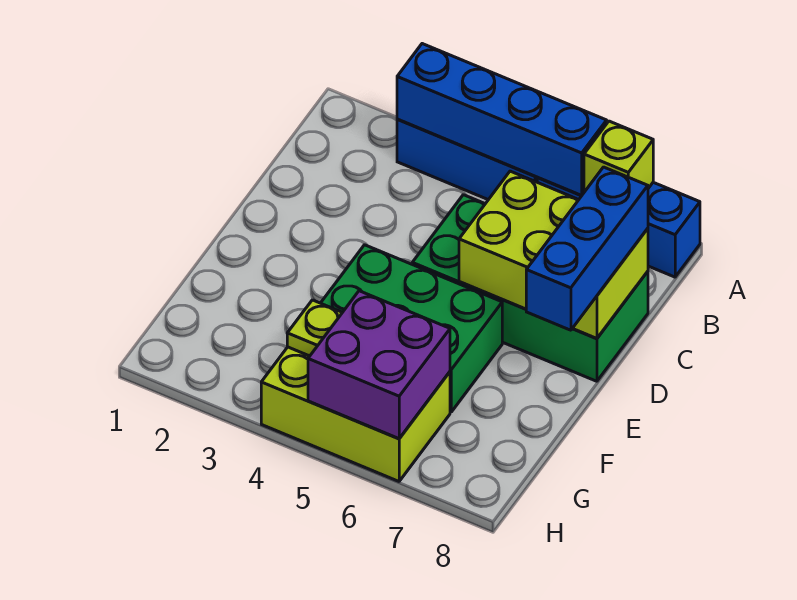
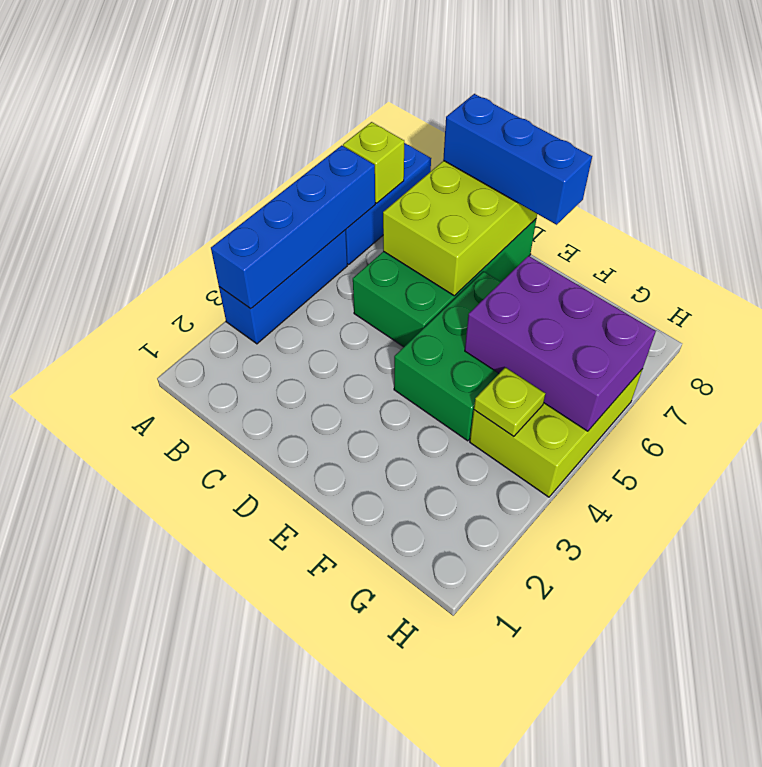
purple 2x2 brick [308,291,450,439] -> purple 2x3 brick [465,256,656,431]

